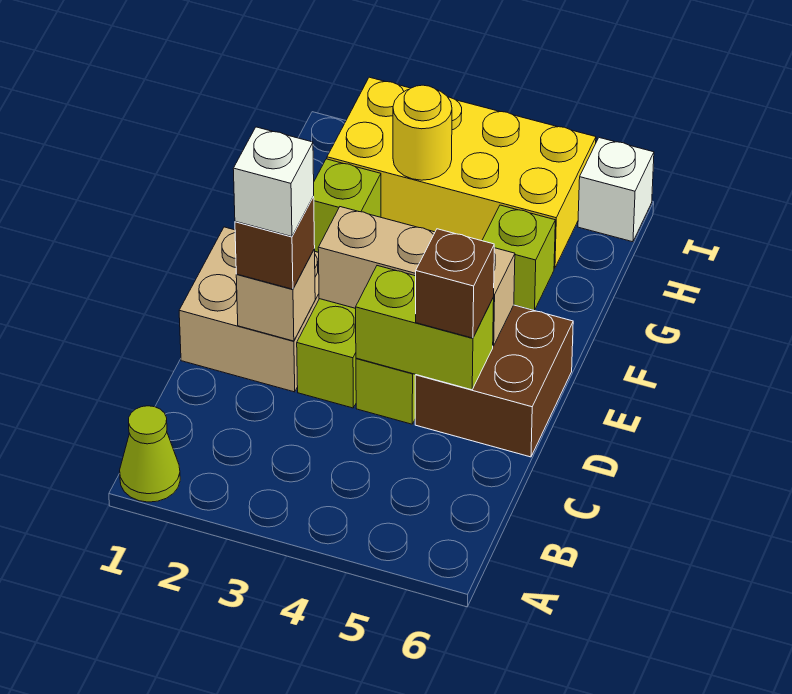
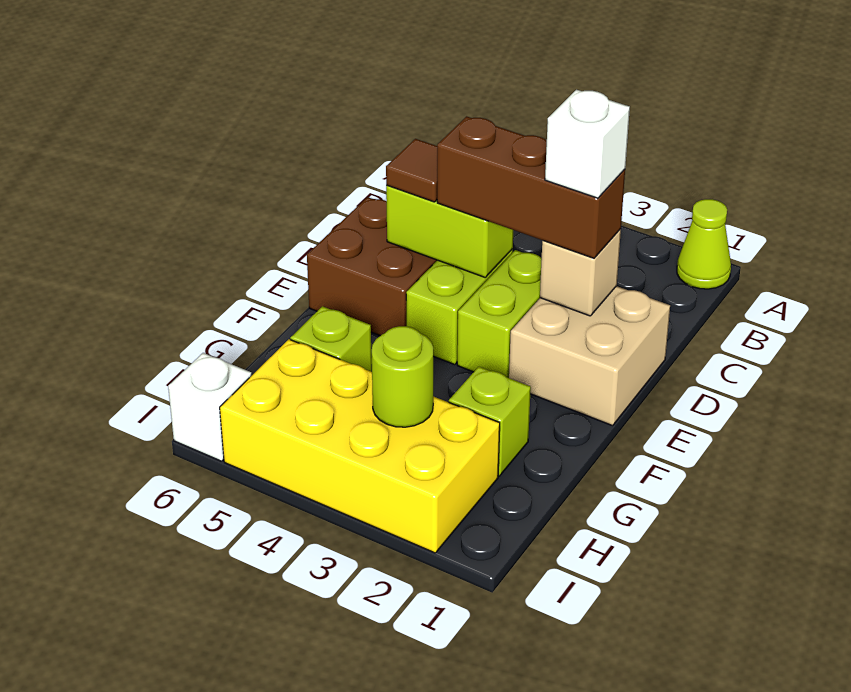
brown 1x1 brick [235,197,315,289] -> brown 1x3 brick [437,116,625,258]
brown 1x1 brick [416,229,494,338] -> brown 1x1 tile [386,139,437,202]
tan 1x3 brick [318,207,515,346] -> none
yellow 1x1 round brick [393,85,452,180] -> lime 1x1 round brick [372,326,433,427]

